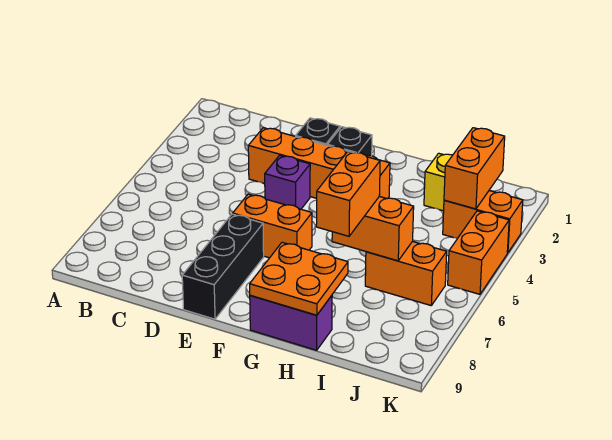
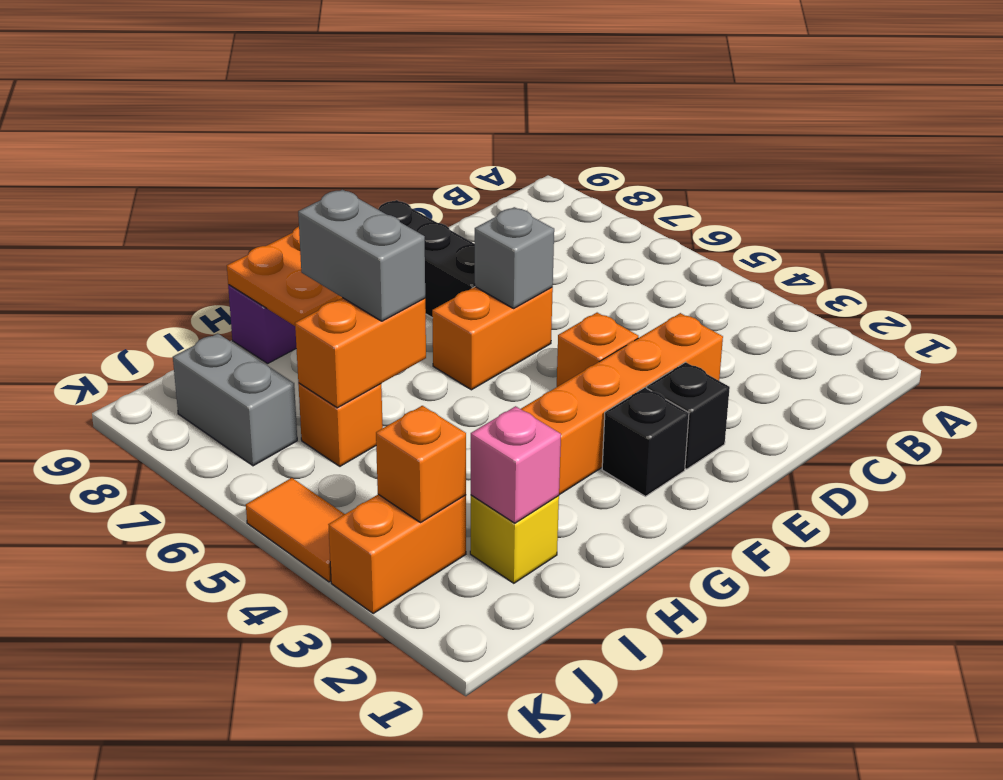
purple 1x1 brick [265,155,310,209] -> orange 1x1 brick [557,313,638,387]
none -> grey 1x1 brick [475,207,554,308]
orange 1x2 brick [316,152,380,236] -> grey 1x2 brick [298,190,425,321]
none -> pink 1x1 brick [471,406,561,523]
orange 1x2 brick [365,241,447,305] -> orange 1x1 brick [298,383,383,466]
orange 1x2 brick [444,128,505,209] -> orange 1x1 brick [376,406,466,522]
none -> grey 1x2 brick [173,333,297,466]
orange 1x2 brick [448,211,509,294] -> orange 1x2 tile [246,478,345,582]

